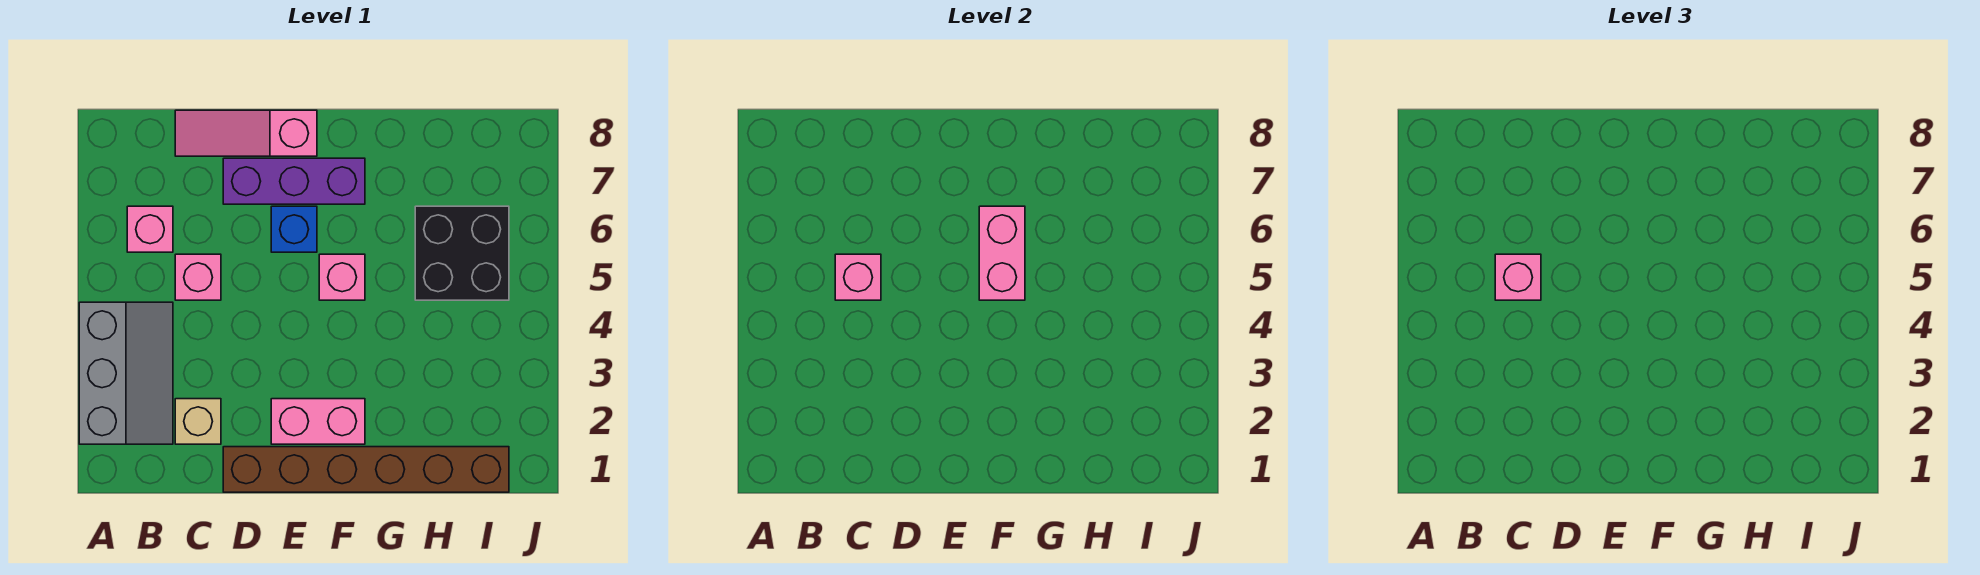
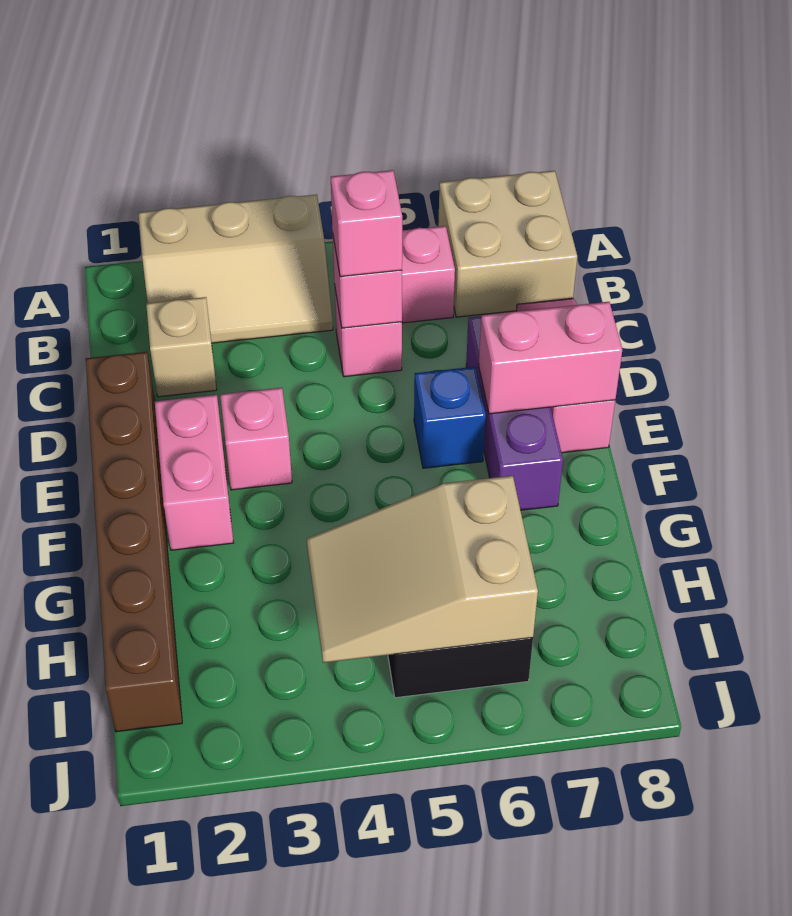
grey 2x3 slope [79,302,173,444] -> tan 2x3 slope [138,195,333,343]
none -> tan 2x2 brick [438,171,577,317]
pink 1x1 brick [319,254,365,300] -> pink 1x1 brick moved to [220,388,292,490]
pink 1x2 brick [979,206,1025,300] -> pink 1x2 brick moved to [479,302,622,414]
none -> tan 2x3 slope [307,476,538,663]

